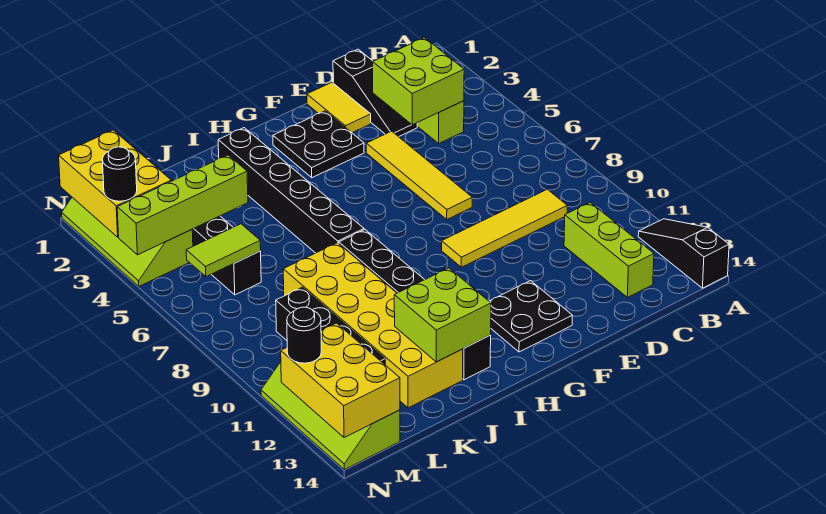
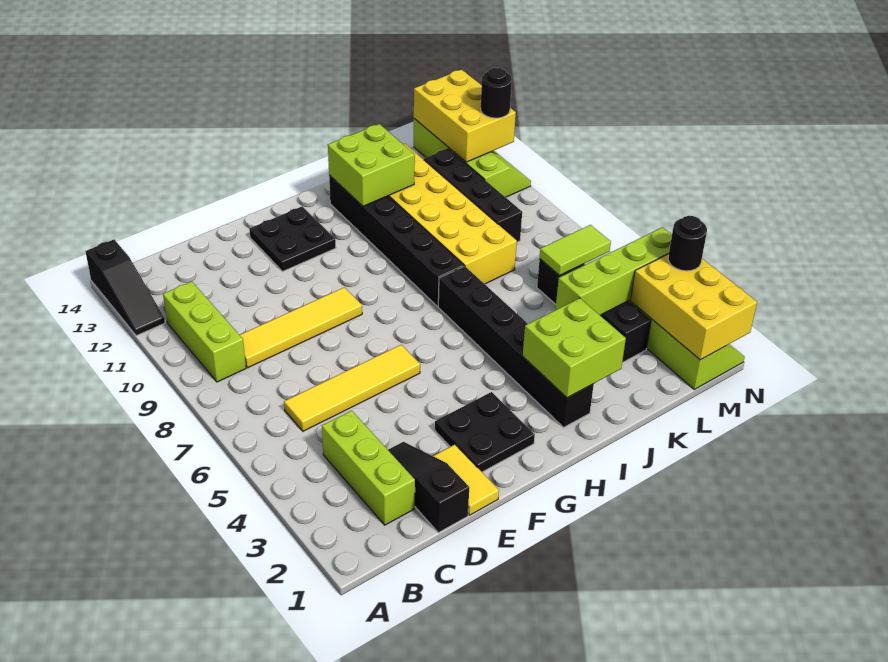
lime 2x2 brick [373,38,464,125] -> lime 2x2 brick moved to [523,298,626,398]
lime 1x3 brick [564,202,654,297] -> lime 1x3 brick moved to [163,281,246,382]
yellow 1x4 tile [366,131,472,219] -> yellow 1x4 tile turned to [284,345,420,431]

